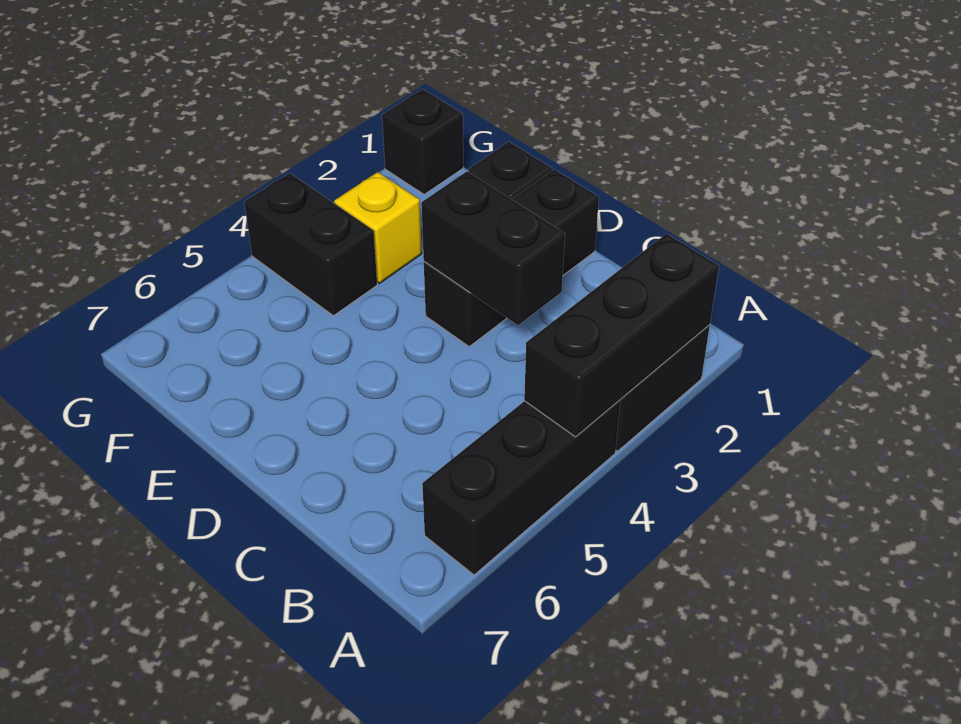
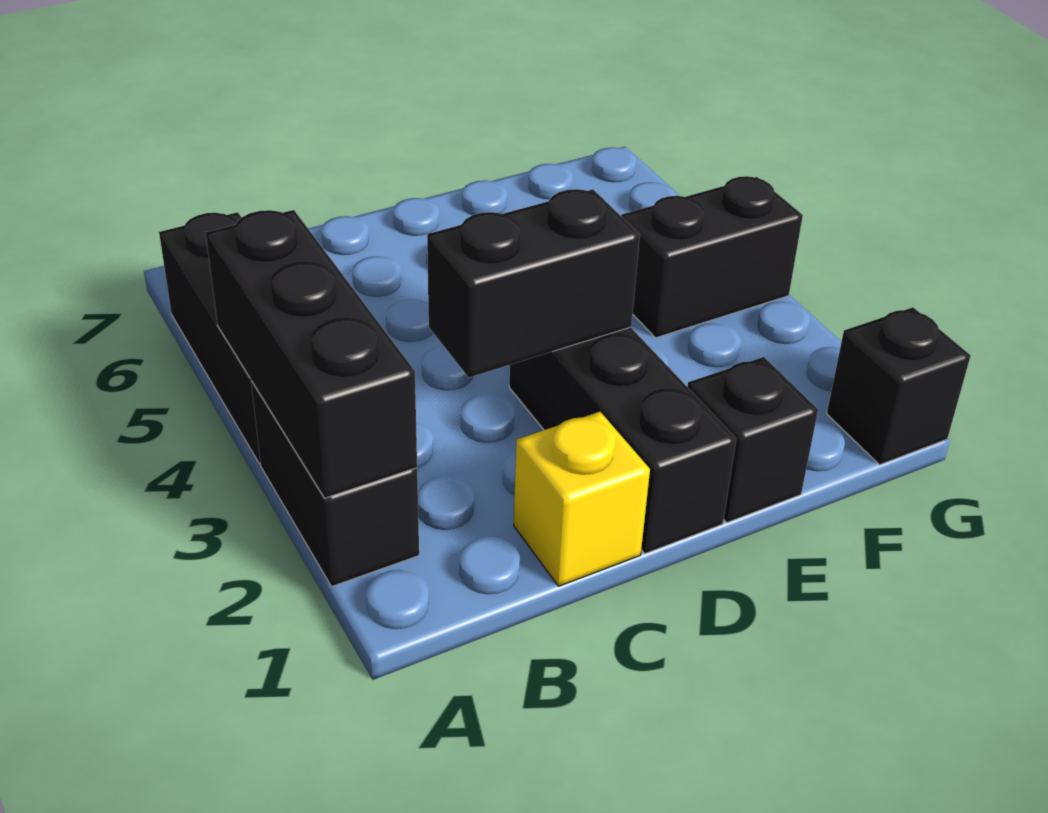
yellow 1x1 brick [334,172,422,283] -> yellow 1x1 brick moved to [514,412,650,586]

